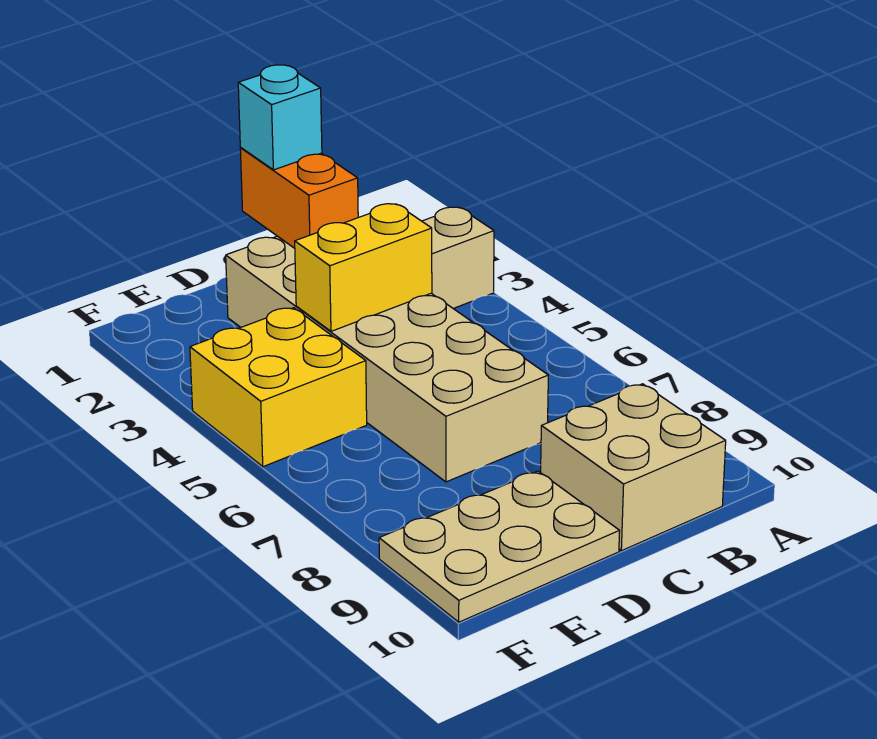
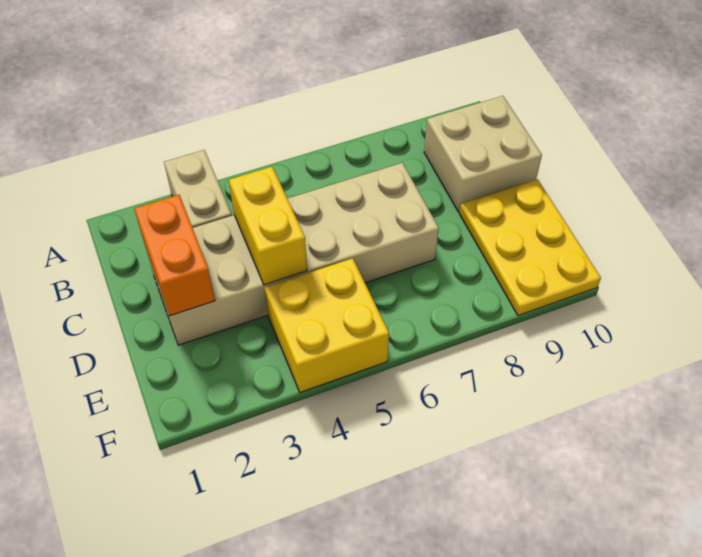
orange 1x2 brick [240,148,358,248] -> orange 1x2 brick turned to [134,195,215,316]
cyan 1x1 brick [238,65,322,170] -> none
tan 2x3 plate [379,471,620,622] -> yellow 2x3 plate [460,179,601,315]

